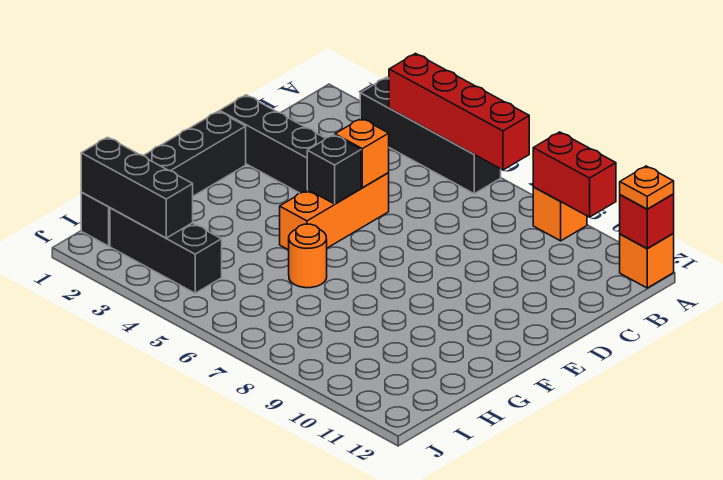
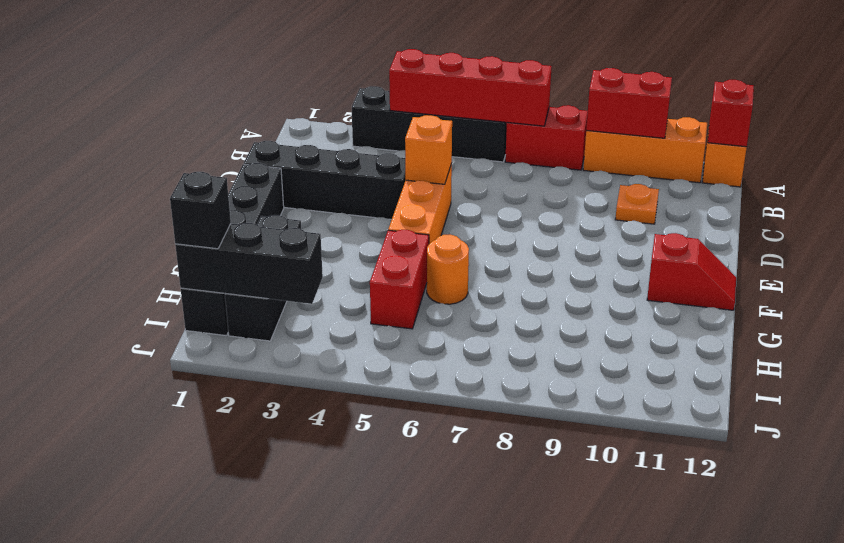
none -> red 1x2 brick [505,105,588,170]
orange 1x1 brick [533,187,587,241] -> orange 1x3 brick [583,117,707,183]
orange 1x1 plate [620,166,674,209] -> orange 1x1 plate moved to [615,184,659,224]
black 1x1 brick [307,135,361,204] -> black 1x1 brick moved to [170,172,231,249]
none -> red 1x2 slope [647,233,736,310]
none -> red 1x2 brick [370,230,429,329]
black 1x3 brick [110,208,222,293] -> black 1x3 brick turned to [225,215,301,341]

